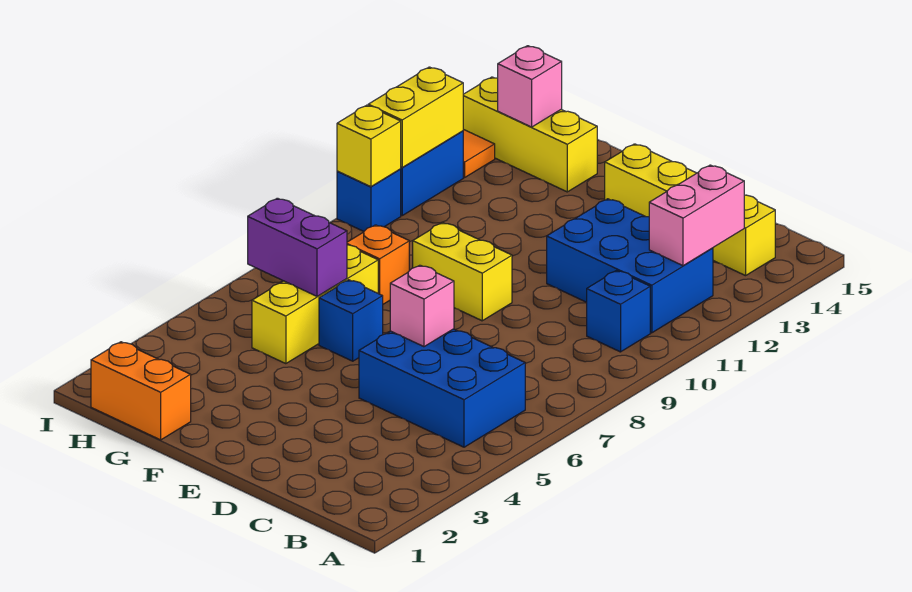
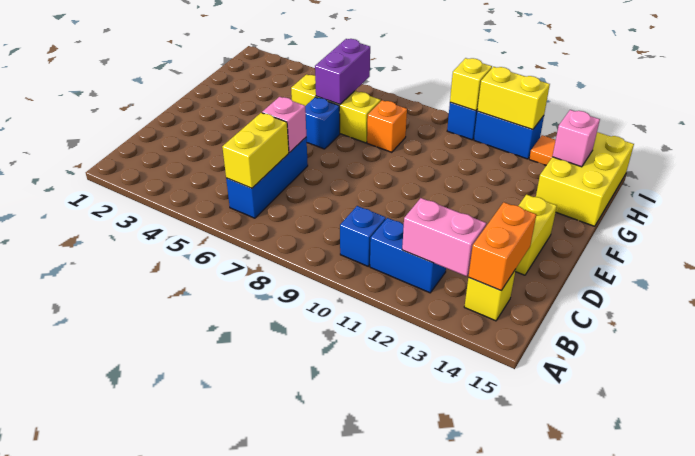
blue 2x3 brick [359,329,525,447] -> blue 1x3 brick [226,138,308,218]
blue 2x3 brick [547,199,713,333] -> blue 1x2 brick [370,218,446,293]
yellow 1x2 brick [413,223,512,321] -> yellow 1x2 brick moved to [222,113,289,188]
orange 1x2 brick [91,342,191,440] -> orange 1x2 brick moved to [468,202,536,290]
yellow 1x3 brick [463,77,597,192] -> yellow 2x3 brick [536,132,634,226]

